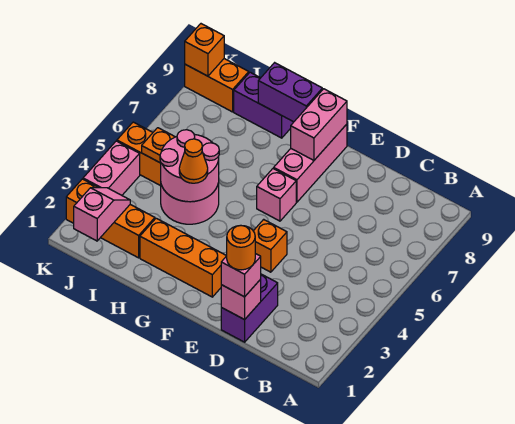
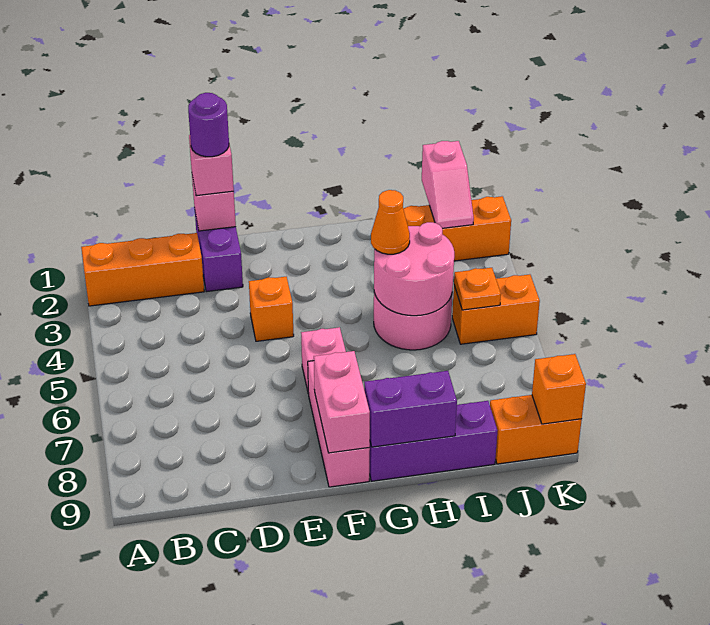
orange 1x1 round brick [227,225,255,270] -> purple 1x1 round brick [188,93,229,157]
orange 1x3 brick [140,218,226,297] -> orange 1x3 brick moved to [81,233,204,306]
purple 1x2 brick [234,72,293,138] -> purple 1x3 brick [369,401,497,481]
pink 1x2 brick [83,141,140,195] -> none

